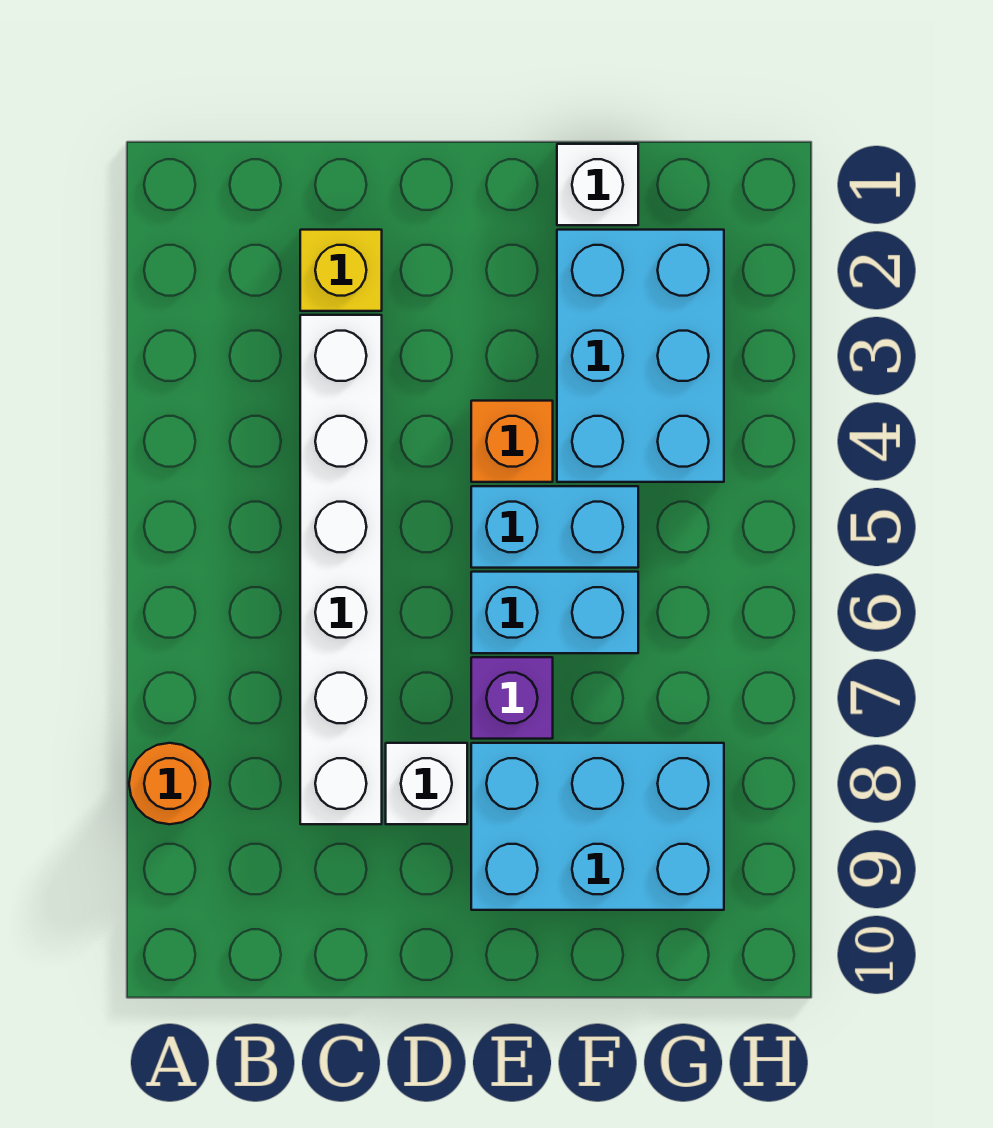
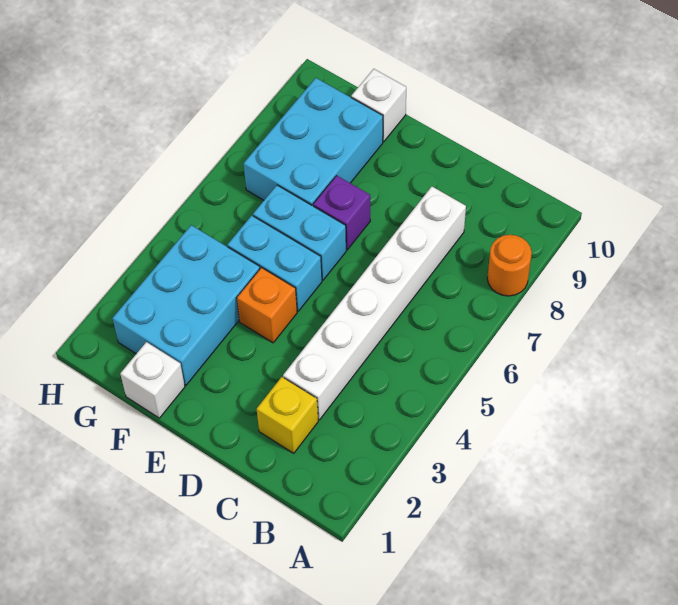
white 1x1 brick [386,743,467,824] -> white 1x1 brick moved to [351,69,406,142]
cyan 2x3 brick [471,743,724,910] -> cyan 2x3 brick turned to [244,78,383,206]

